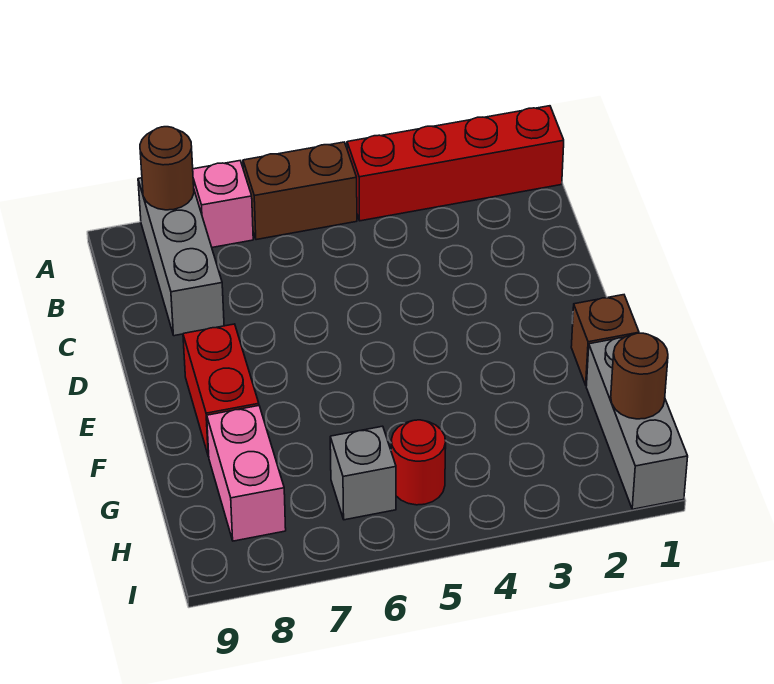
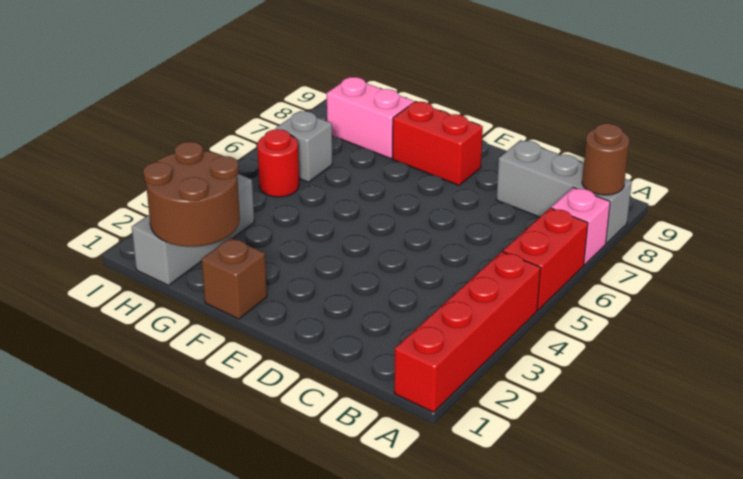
brown 1x2 brick [243,142,357,240] -> red 1x2 brick [503,208,588,310]
grey 1x3 brick [586,337,688,509] -> grey 1x3 brick turned to [132,174,254,285]
brown 1x1 round brick [611,333,668,419] -> brown 2x2 round brick [143,142,240,247]

